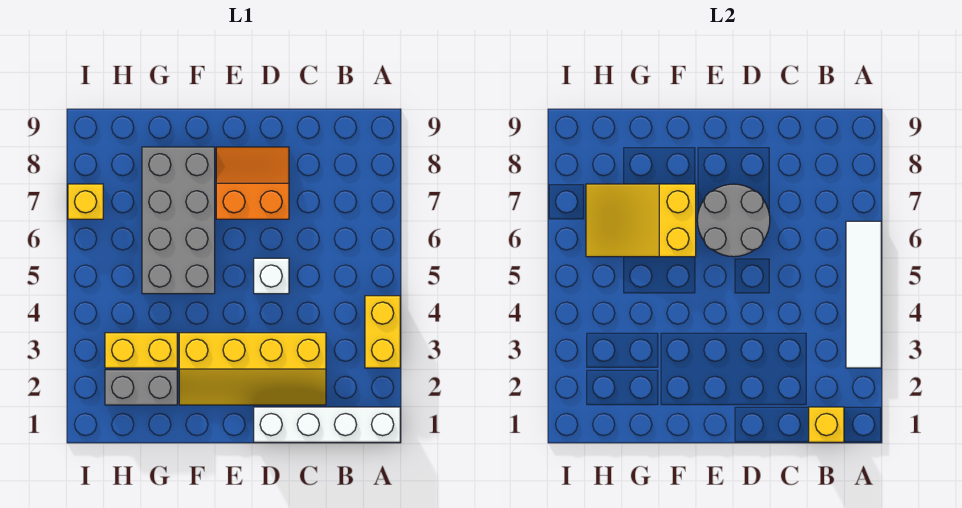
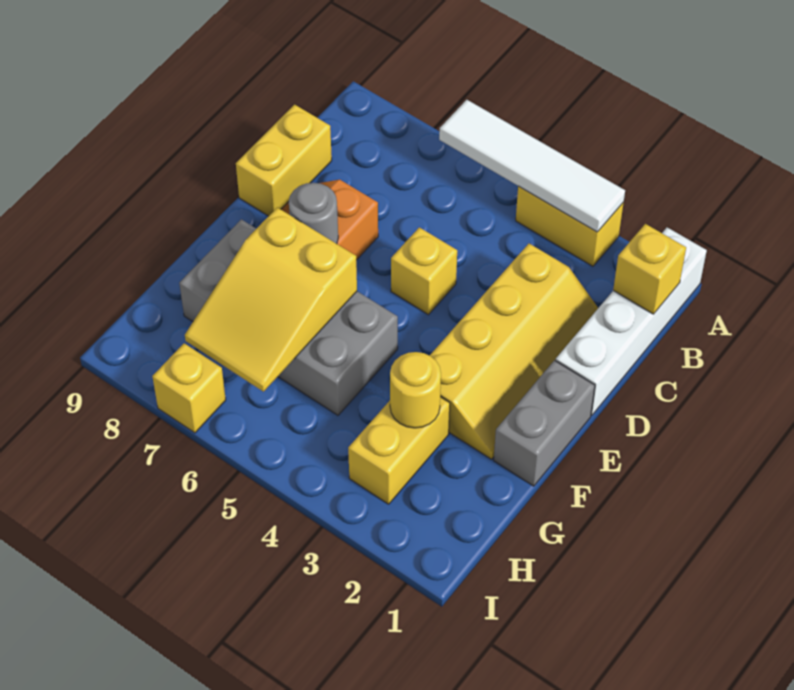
none -> yellow 1x2 brick [236,105,332,216]
white 1x1 brick [254,258,289,294] -> yellow 1x1 brick [391,227,457,315]
grey 2x2 round brick [697,184,770,257] -> grey 1x1 round brick [289,183,338,244]
grey 1x2 brick [105,370,177,405] -> grey 1x2 brick moved to [494,360,595,486]
none -> yellow 1x1 round brick [390,352,441,428]

